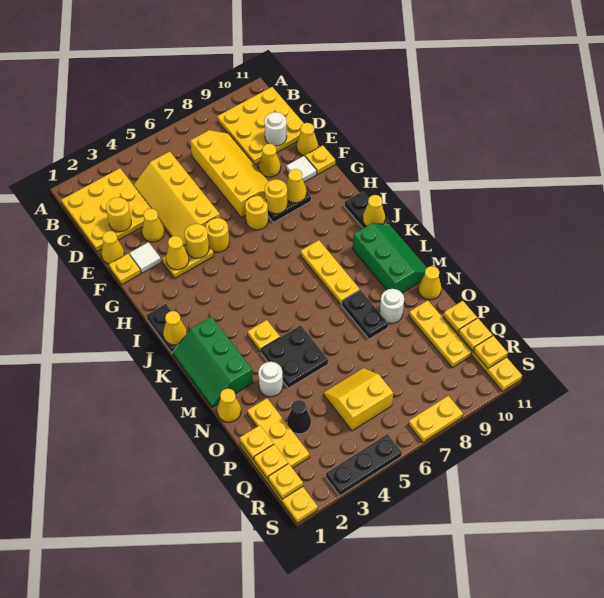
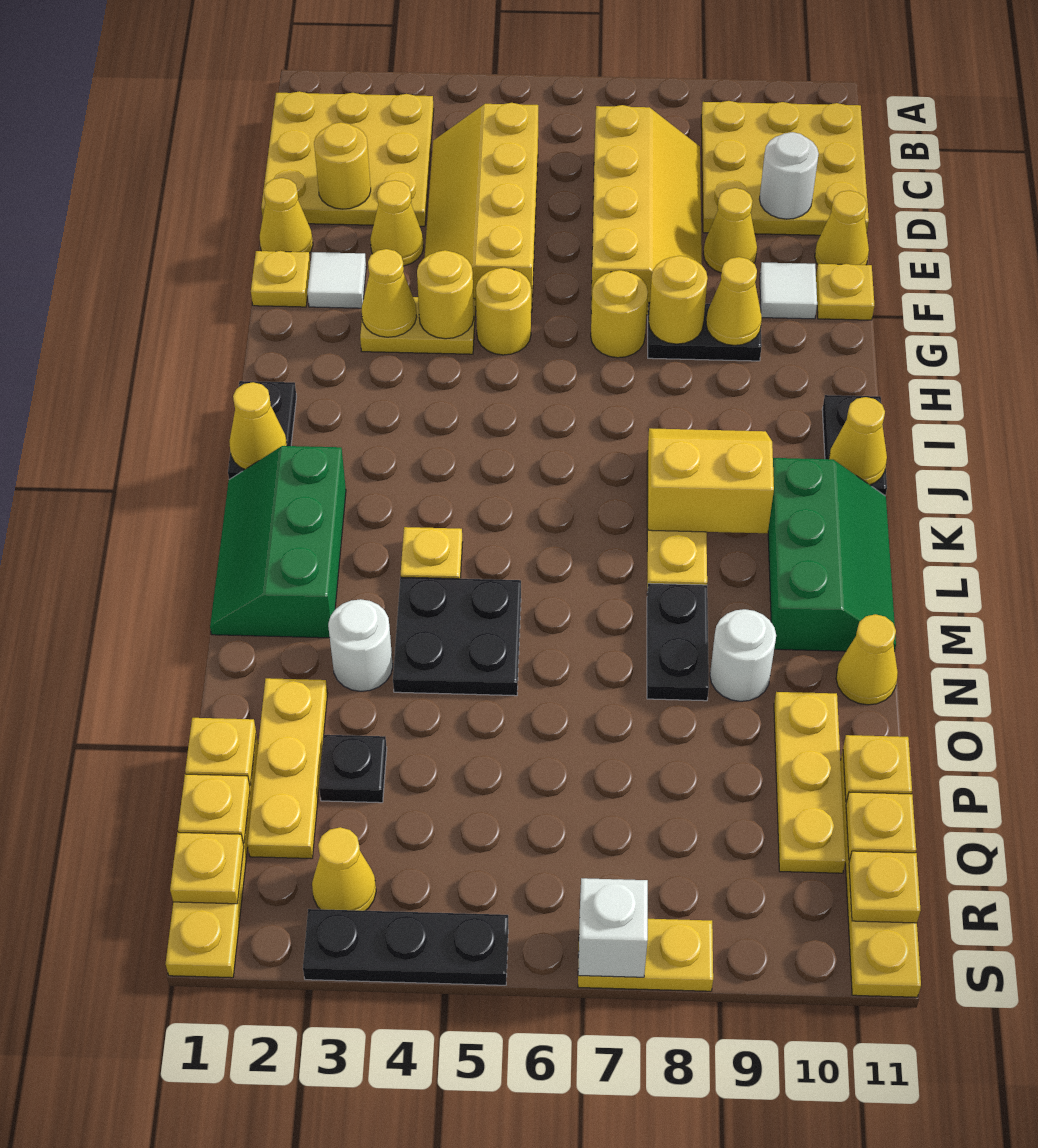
yellow 1x1 cone [217,389,241,422] -> yellow 1x1 cone moved to [312,827,376,911]
black 1x1 cone [287,400,311,434] -> black 1x1 plate [319,735,387,803]
yellow 2x2 slope [324,368,393,431] -> yellow 2x2 slope moved to [648,428,774,533]
none -> white 1x1 brick [578,878,648,977]

